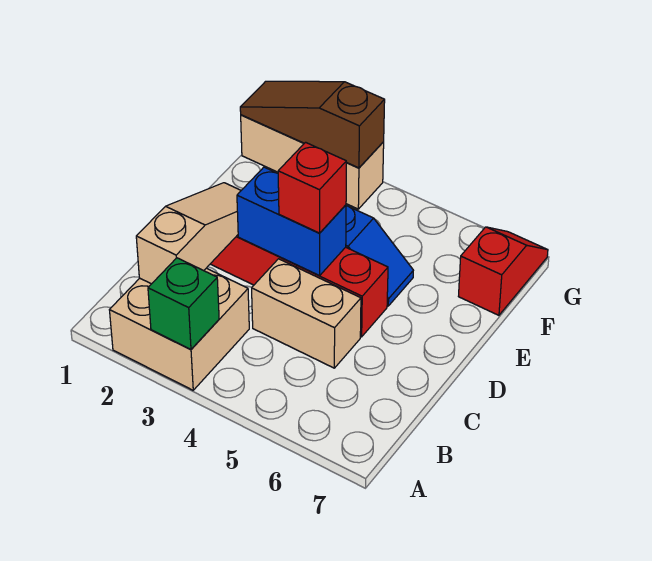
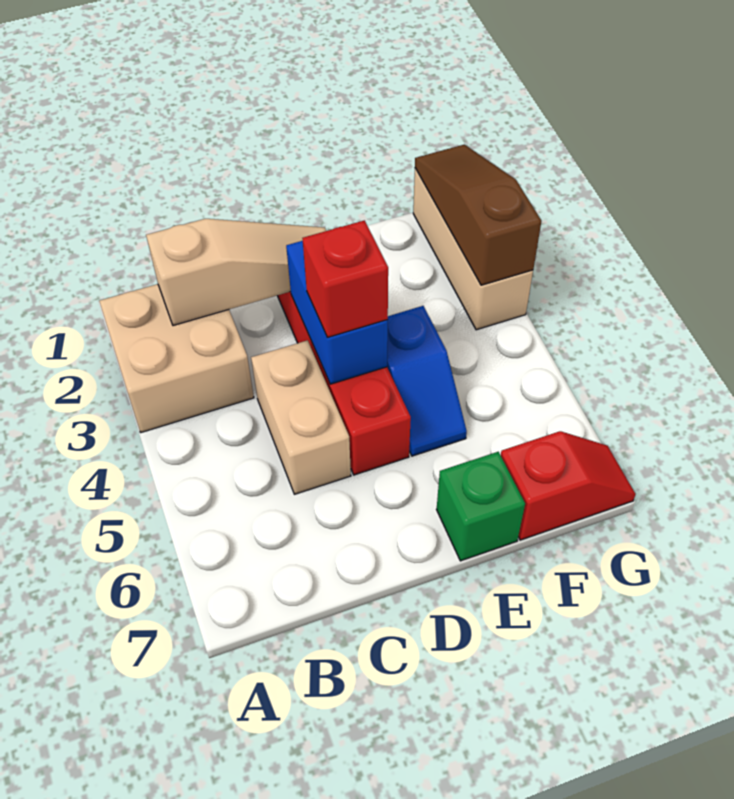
green 1x1 brick [148,258,219,350] -> green 1x1 brick moved to [437,452,525,561]

